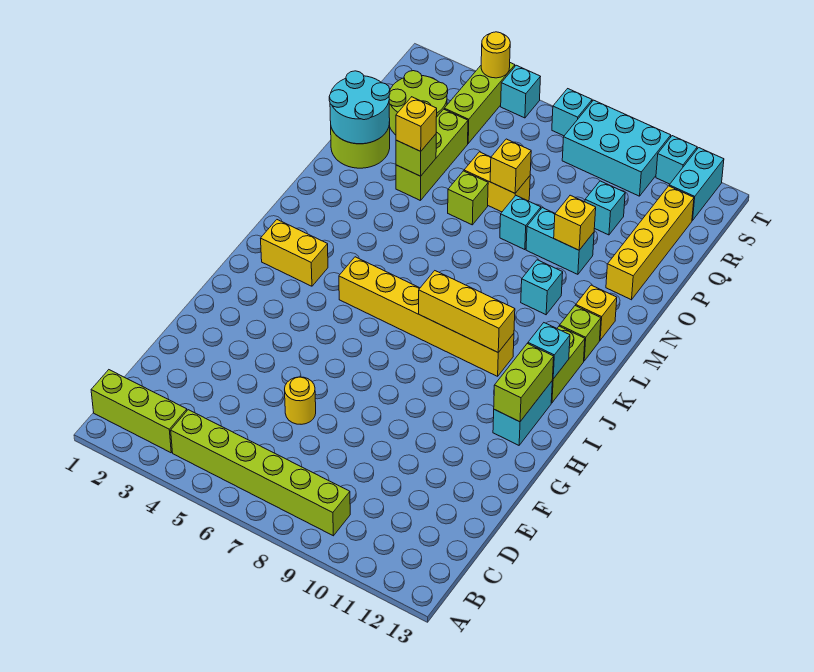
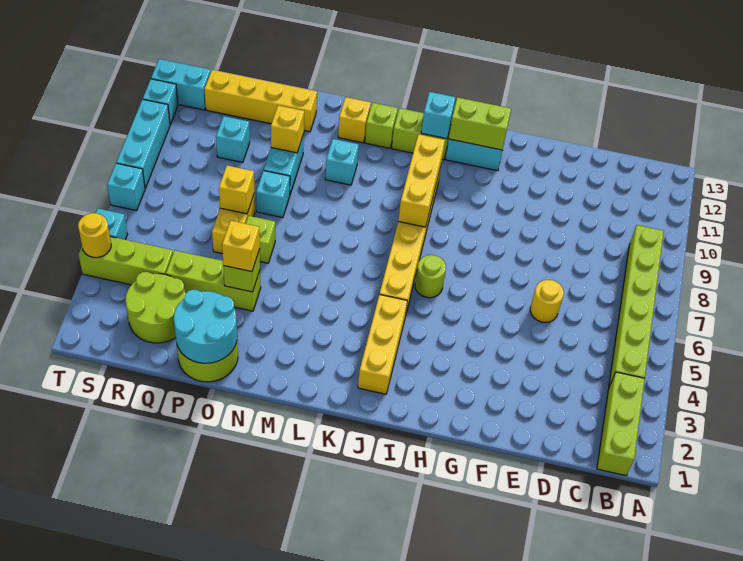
none -> lime 1x1 round brick [415,255,446,298]
yellow 1x2 brick [261,220,328,286] -> yellow 1x3 brick [358,294,407,394]
cyan 2x3 brick [562,100,671,196] -> cyan 1x3 brick [116,99,170,188]

